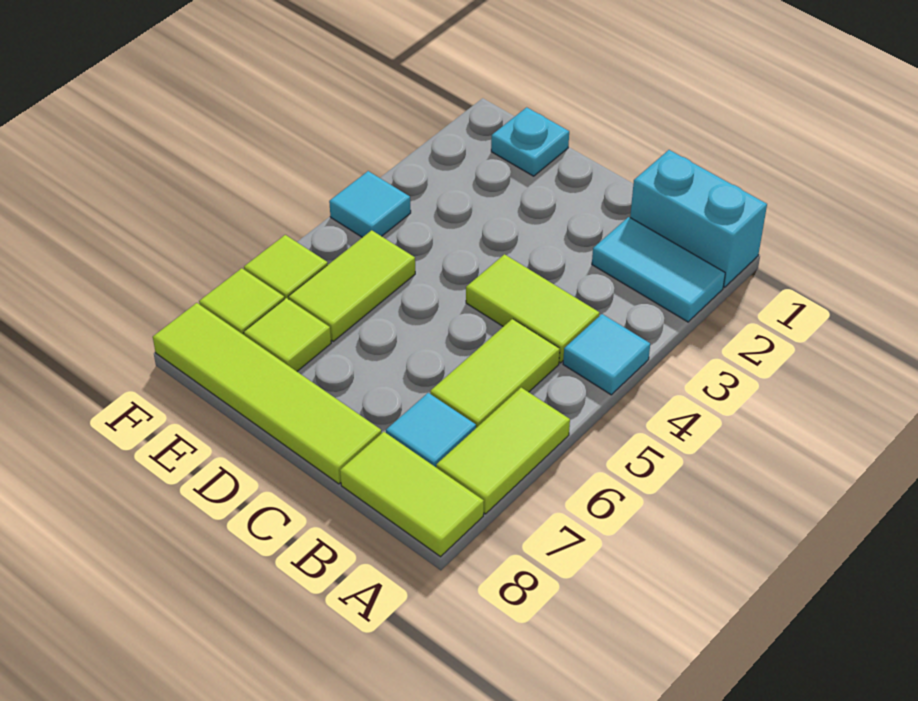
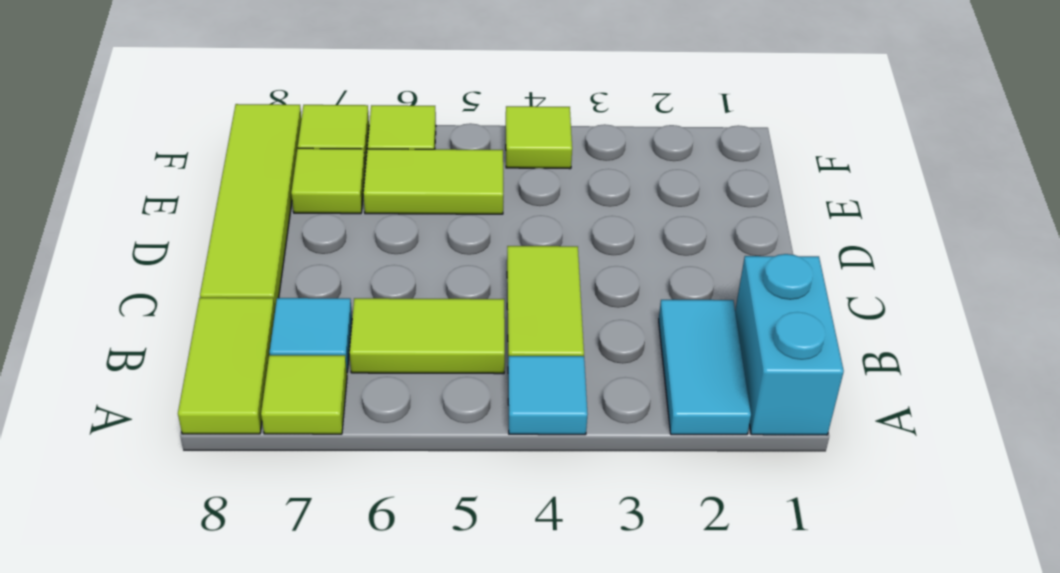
lime 1x2 tile [436,388,570,514] -> lime 1x1 tile [261,355,347,434]
cyan 1x1 plate [491,107,569,176] -> none
cyan 1x1 tile [329,171,411,237] -> lime 1x1 tile [506,106,572,169]

